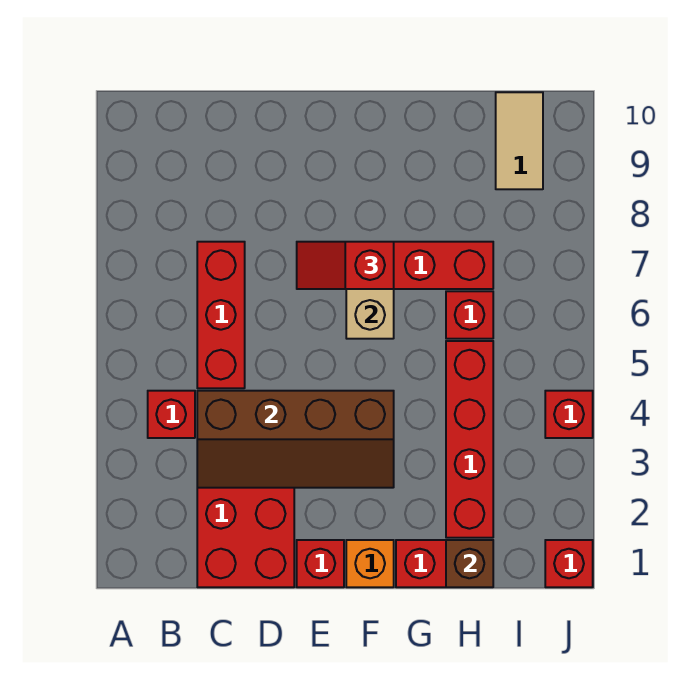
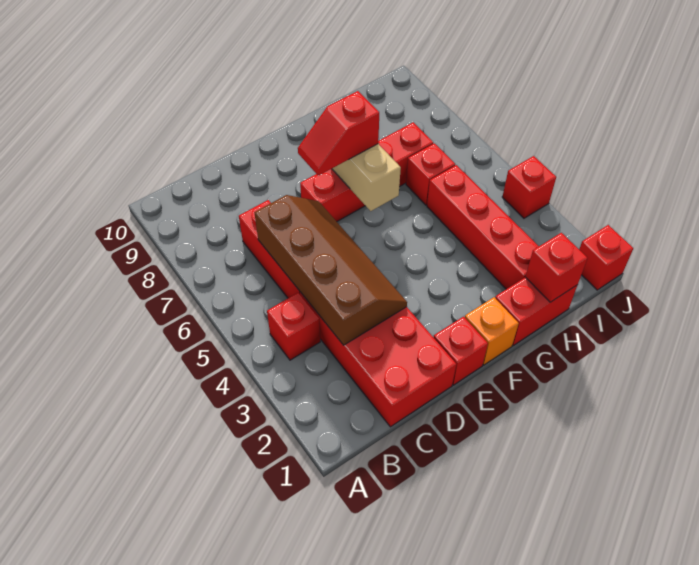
brown 2x4 slope [197,391,394,488] -> brown 2x4 slope turned to [254,195,407,345]
brown 1x1 brick [446,540,493,587] -> red 1x1 brick [525,233,587,302]
tan 1x2 tile [496,92,543,189] -> none

